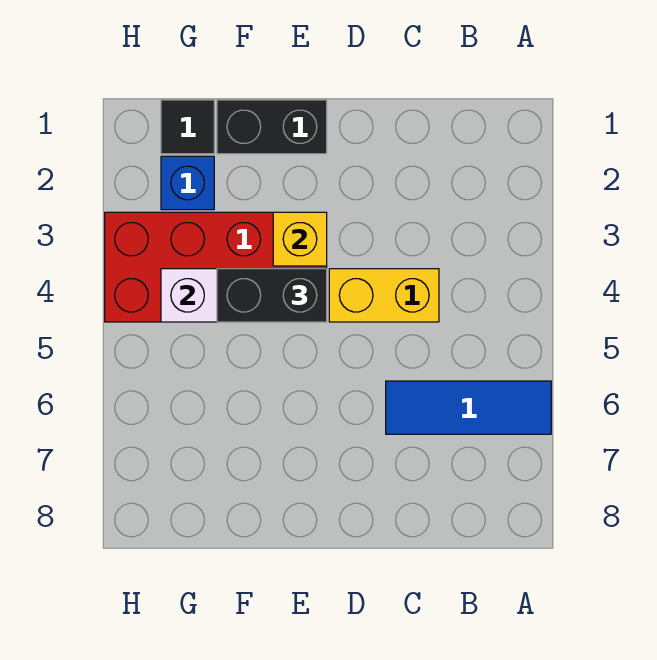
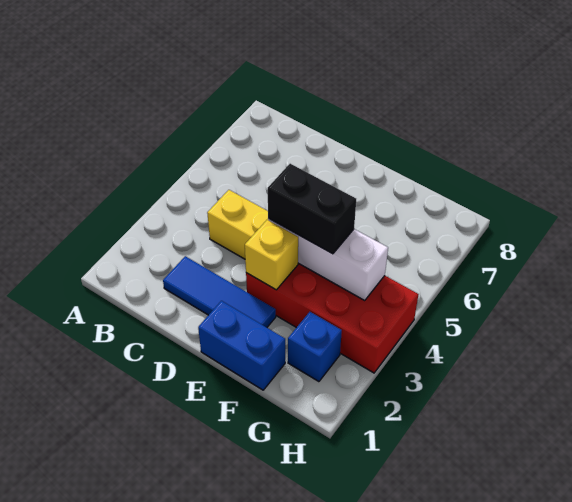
blue 1x3 tile [386,381,551,434] -> blue 1x3 tile moved to [163,256,276,327]
black 1x2 brick [217,100,327,154] -> blue 1x2 brick [198,301,285,390]
black 1x1 tile [161,100,214,154] -> none

